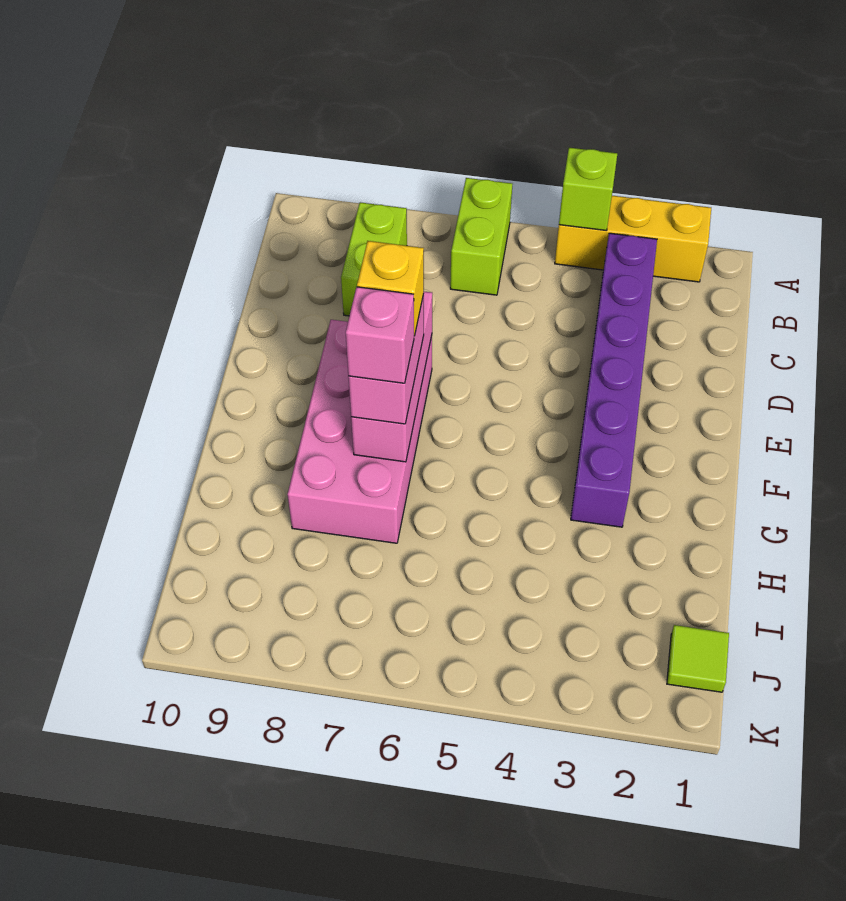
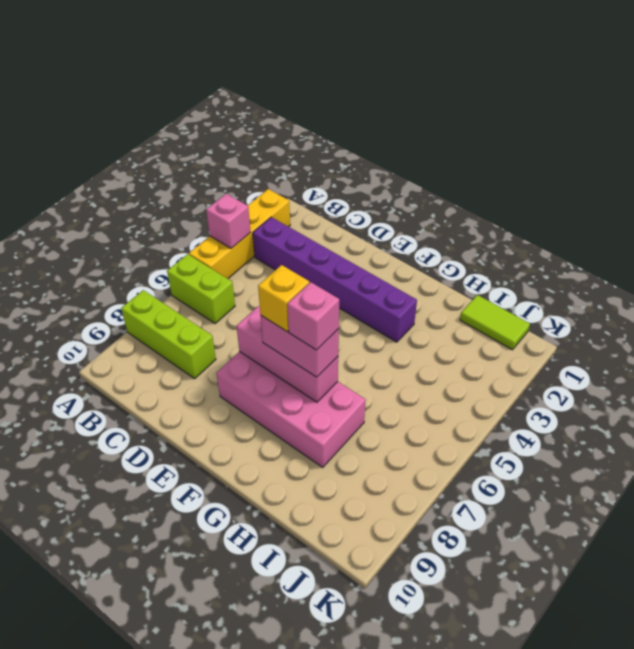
yellow 1x3 brick [555,196,711,282] -> yellow 1x4 brick [189,189,290,279]
lime 1x1 brick [559,148,617,231] -> pink 1x1 brick [206,194,250,248]
lime 1x2 brick [341,202,407,316] -> lime 1x3 brick [121,290,216,379]
lime 1x1 tile [667,625,729,692] -> lime 1x2 tile [460,295,530,350]

